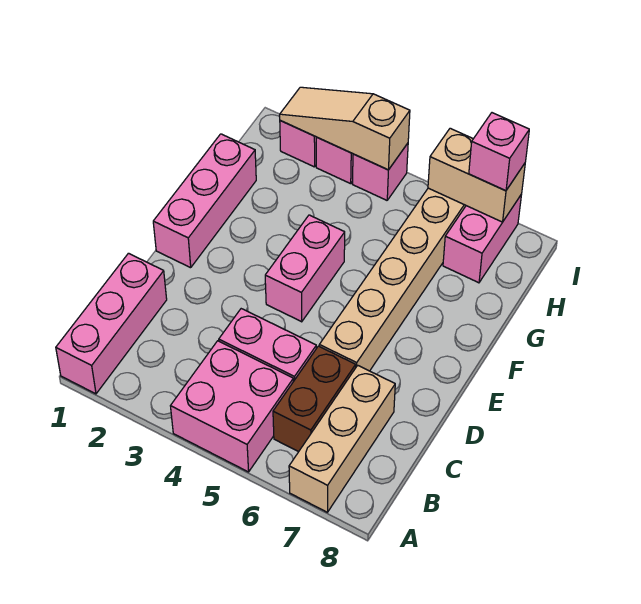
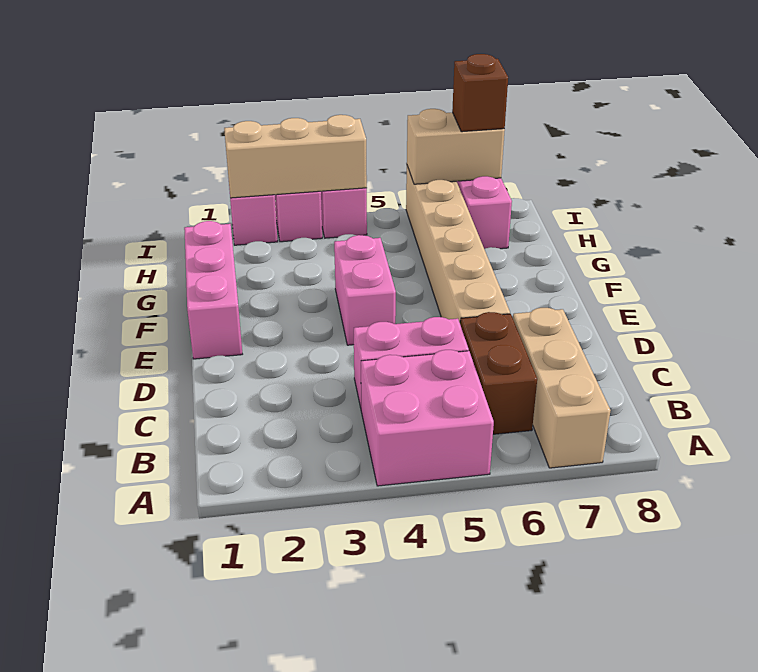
pink 1x3 brick [56,253,167,394] -> none
tan 1x3 slope [280,87,410,170] -> tan 1x3 brick [224,115,367,198]
pink 1x1 brick [469,113,529,191] -> brown 1x1 brick [452,54,508,132]

